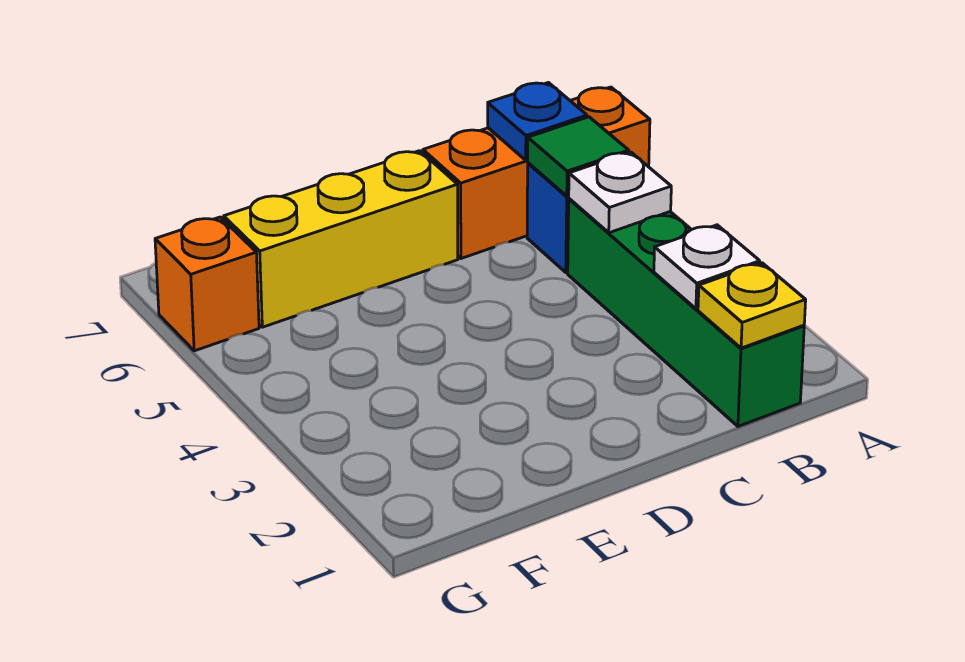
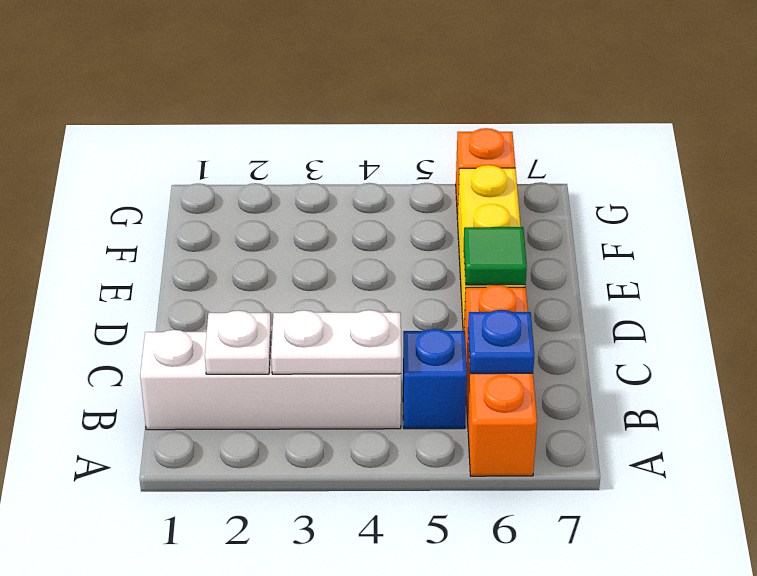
green 1x4 brick [568,199,804,426] -> white 1x4 brick [140,330,401,430]
yellow 1x1 plate [698,263,806,348] -> none
white 1x1 plate [569,152,671,233] -> white 1x2 plate [271,310,401,374]
green 1x1 tile [528,117,629,196] -> green 1x1 tile moved to [464,227,527,285]

